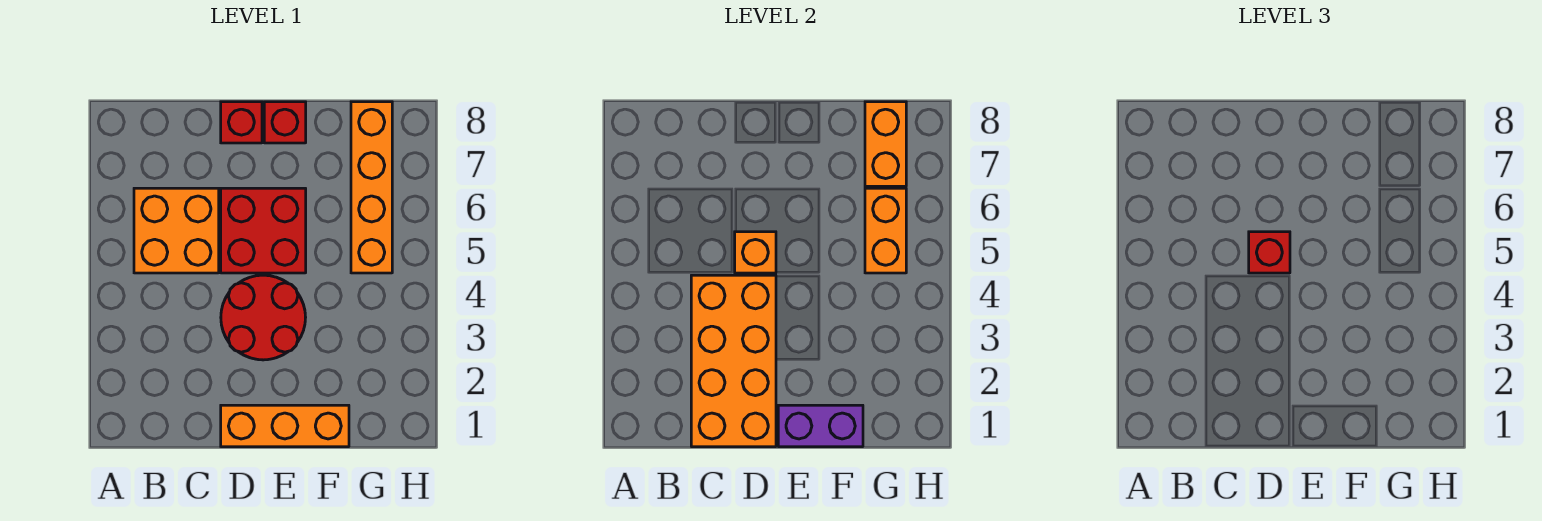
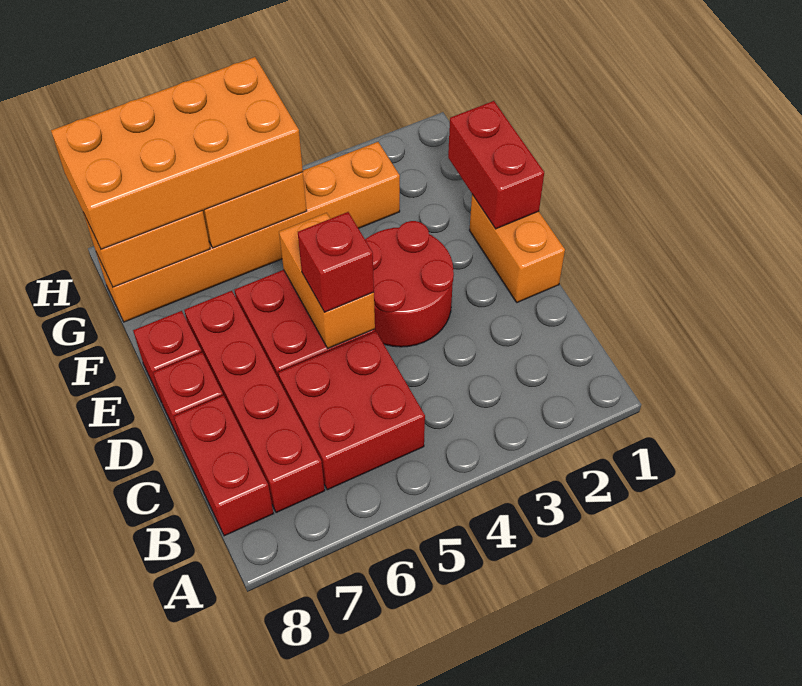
orange 2x2 brick [134,188,219,273] -> red 2x2 brick [278,331,425,490]
none -> red 1x4 brick [184,291,325,513]
none -> red 1x2 brick [174,395,274,536]
orange 2x4 brick [691,275,776,447] -> orange 2x4 brick moved to [51,57,303,249]
orange 1x3 brick [221,405,349,447] -> orange 1x2 brick [469,195,565,303]
orange 1x1 brick [735,232,776,273] -> orange 1x2 brick [279,213,375,349]
purple 1x2 brick [778,405,863,447] -> red 1x2 brick [448,101,544,229]
orange 1x4 brick [351,102,392,273] -> orange 1x6 brick [96,142,400,322]

